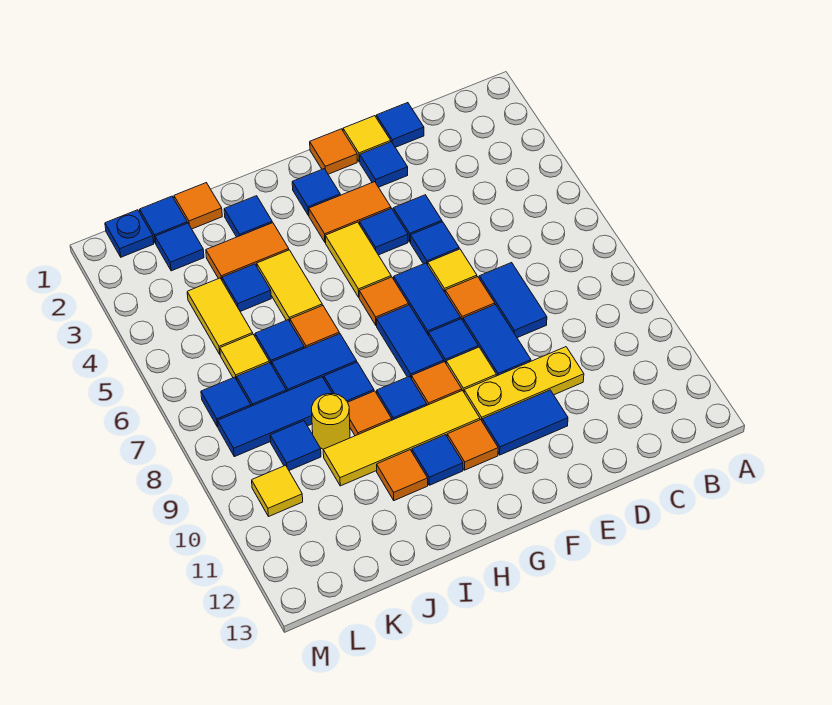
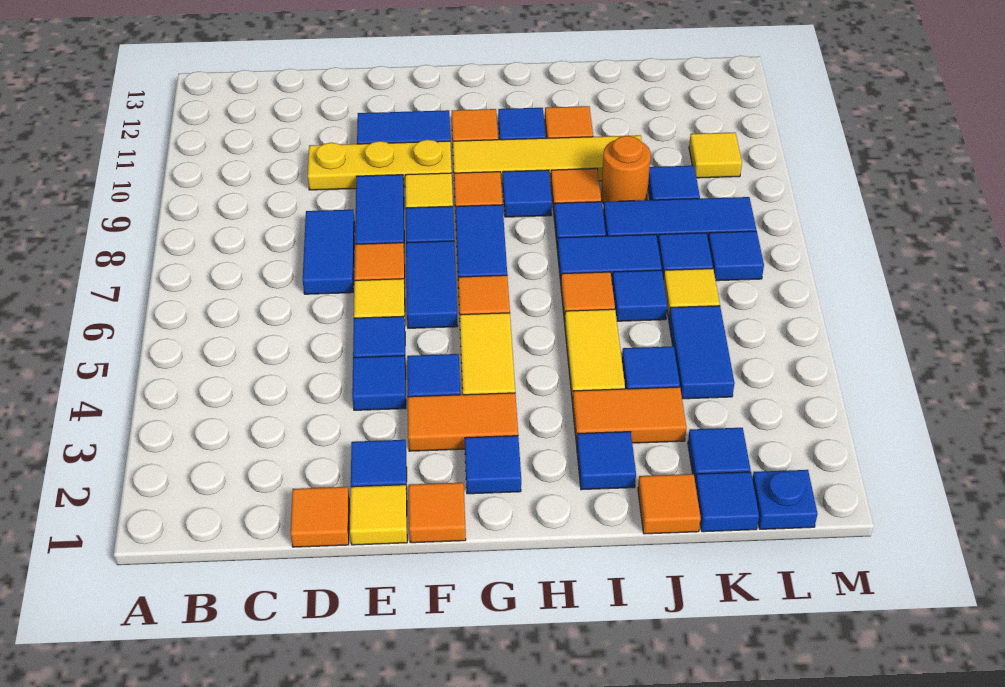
blue 1x1 tile [376,103,424,147] -> orange 1x1 tile [290,487,349,547]
yellow 1x1 round brick [312,394,350,449] -> orange 1x1 round brick [601,136,651,204]
yellow 1x2 tile [187,278,253,354] -> blue 1x2 tile [669,306,735,399]

